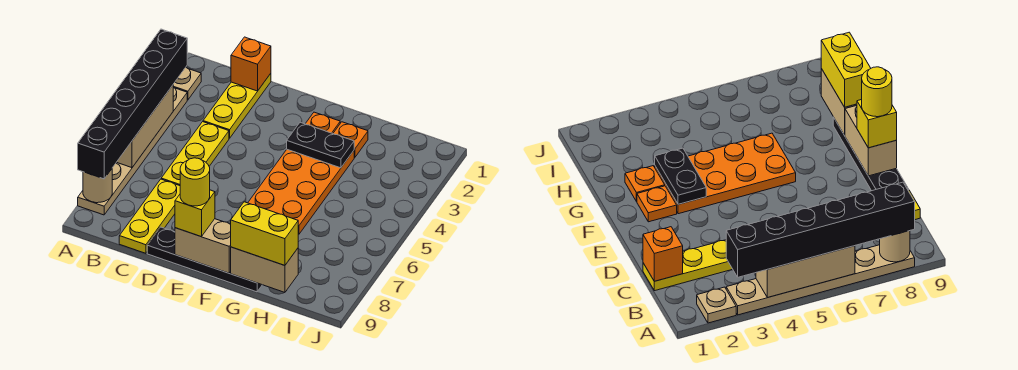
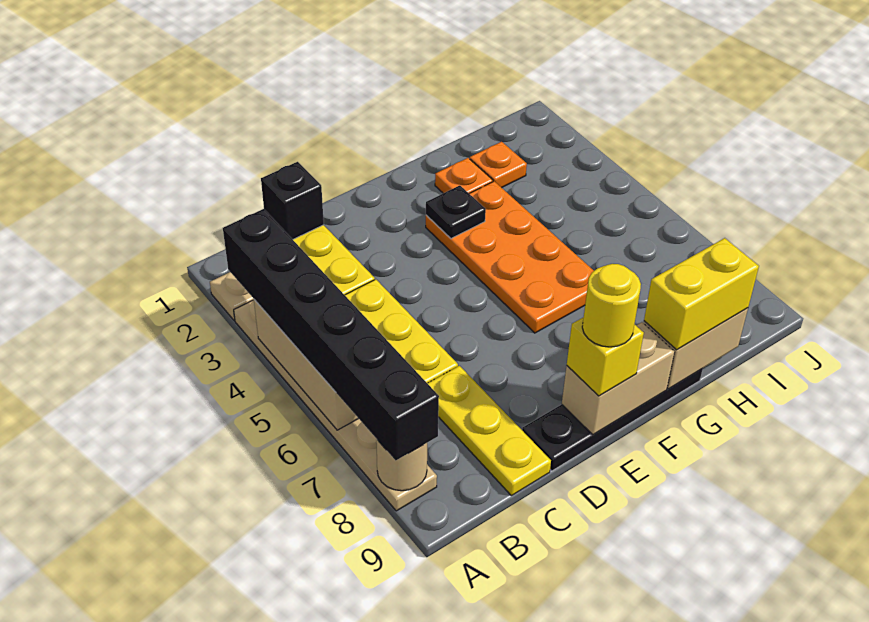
orange 1x1 brick [231,37,271,91] -> black 1x1 brick [261,162,324,239]
orange 1x1 plate [306,112,340,133] -> orange 1x1 plate moved to [470,142,527,188]
black 1x2 plate [287,122,354,168] -> black 1x1 plate [426,185,486,239]

